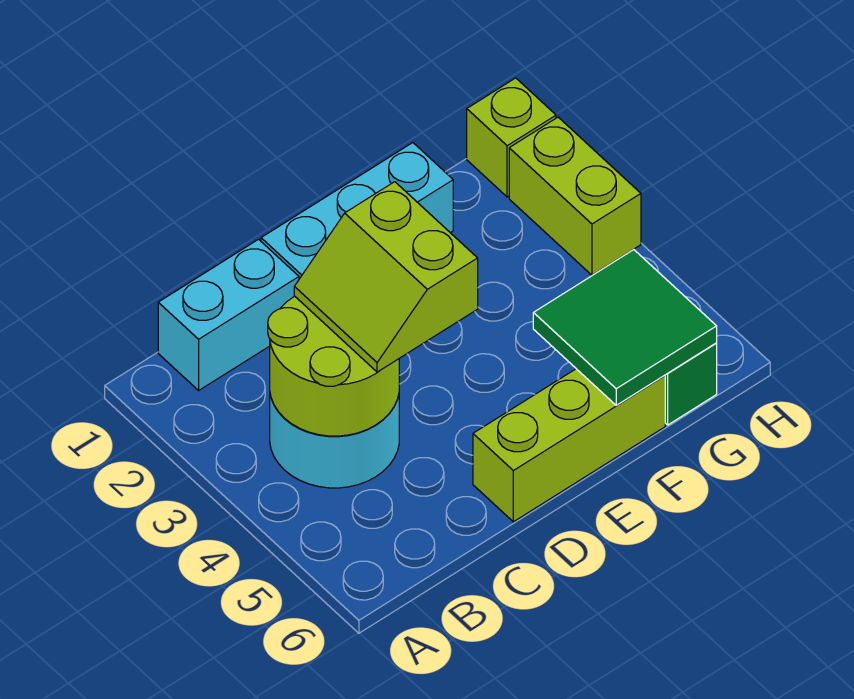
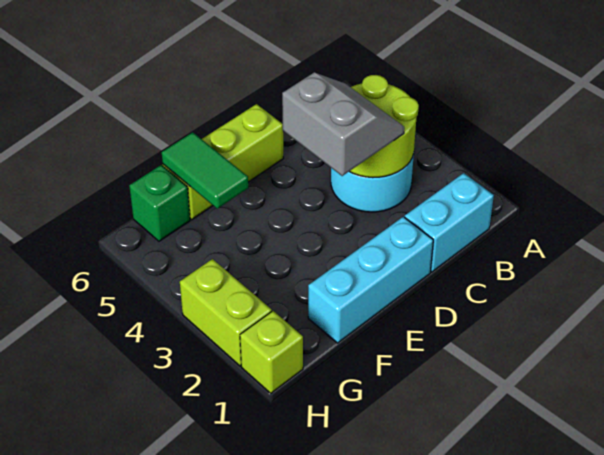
lime 2x2 slope [294,182,478,372] -> grey 2x2 slope [282,72,404,176]
green 2x2 tile [533,250,717,405] -> green 1x2 tile [162,132,248,209]

